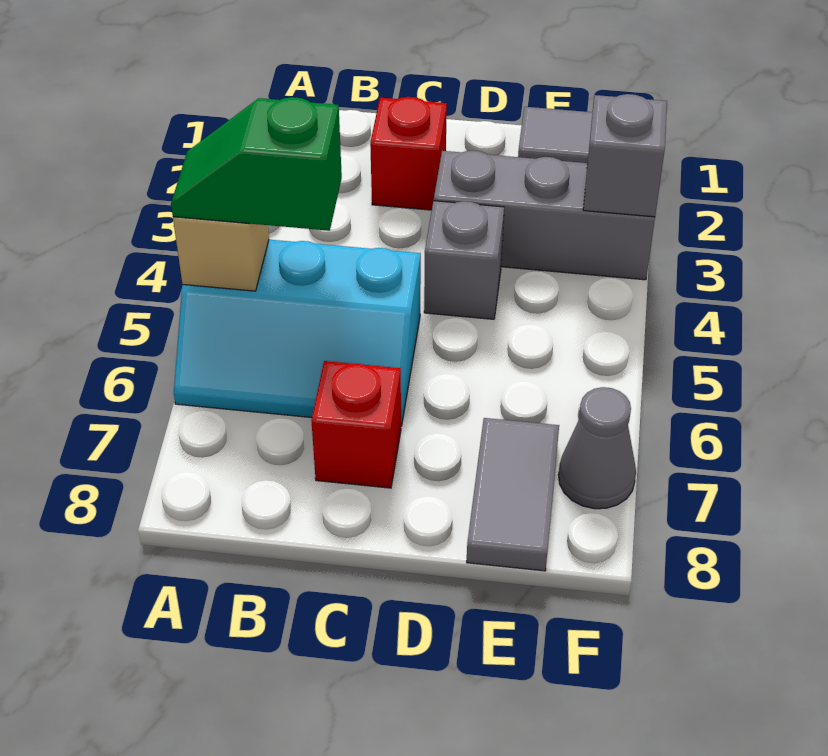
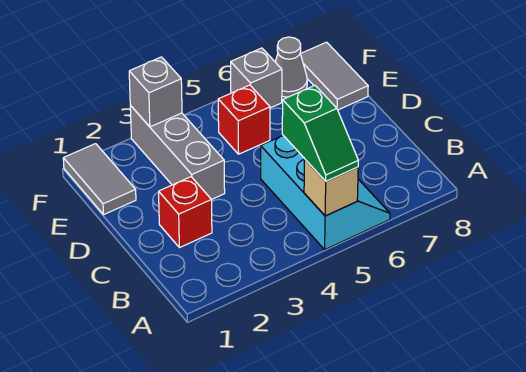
red 1x1 brick [311,361,401,488] -> red 1x1 brick moved to [218,85,270,154]
grey 1x1 brick [424,201,504,319] -> grey 1x1 brick moved to [231,48,282,108]
grey 1x2 tile [467,418,559,571] -> grey 1x2 tile turned to [301,42,368,110]

